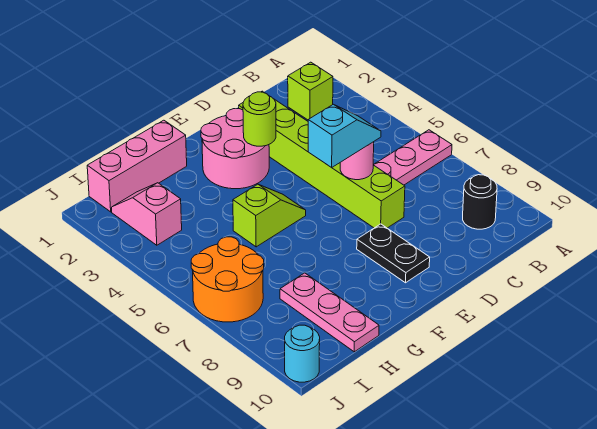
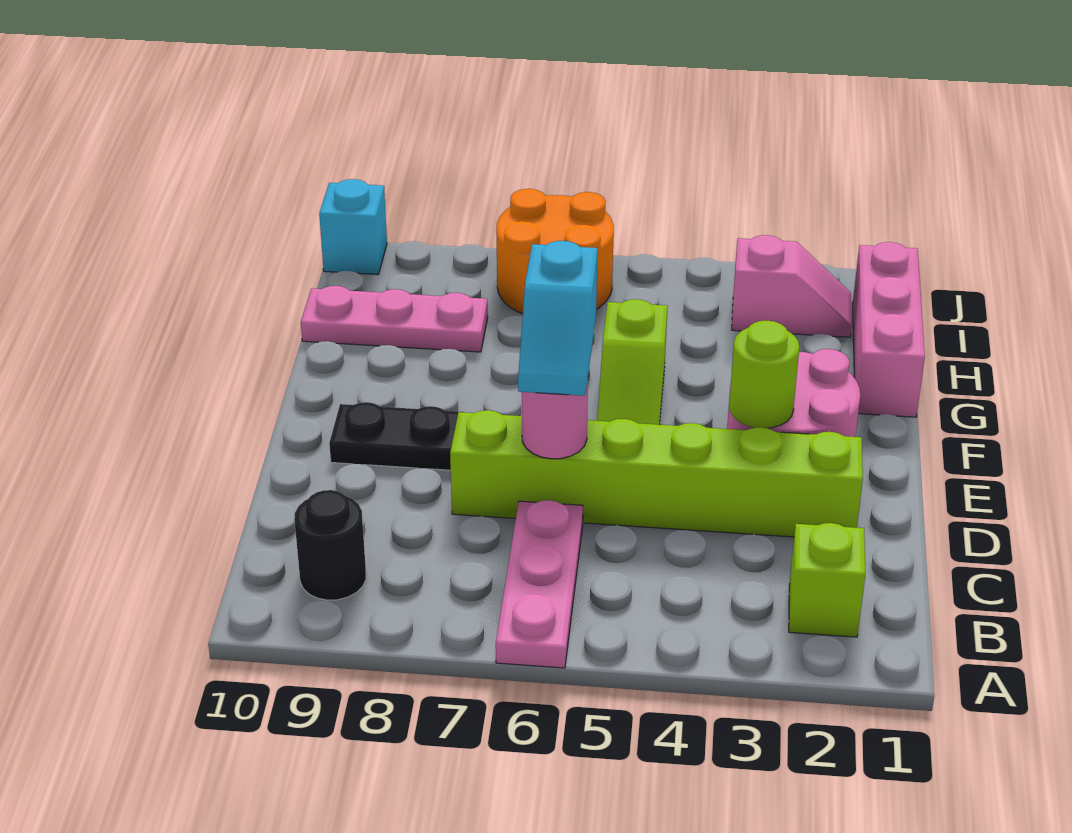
cyan 1x1 round brick [285,325,320,382] -> cyan 1x1 brick [319,179,387,275]

